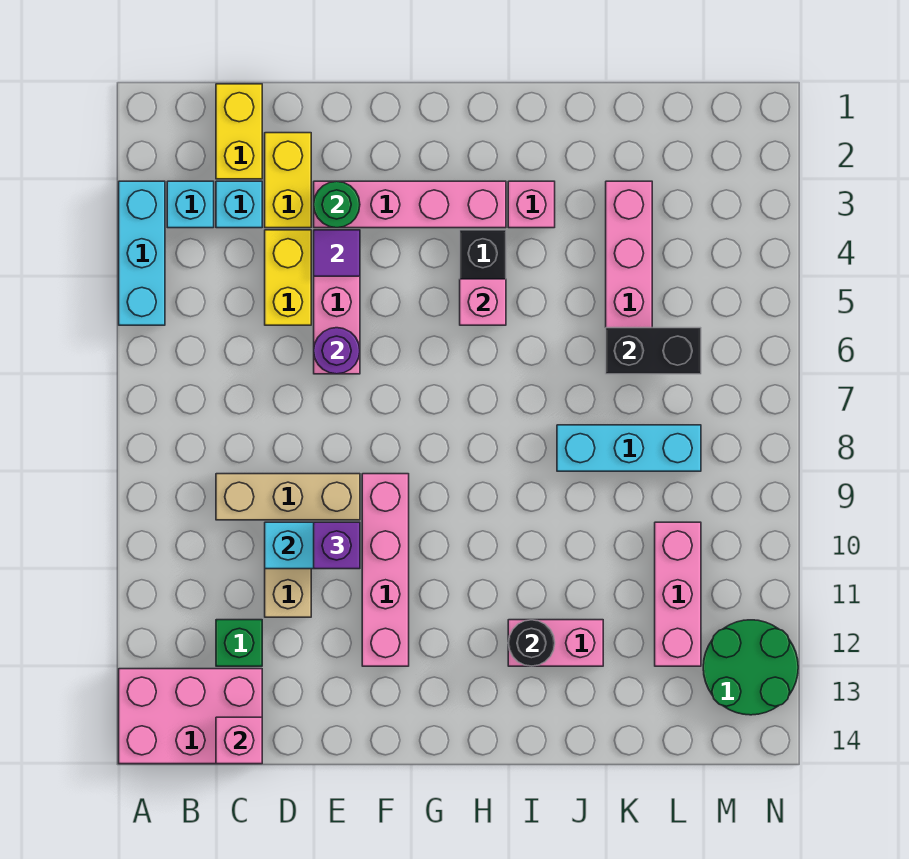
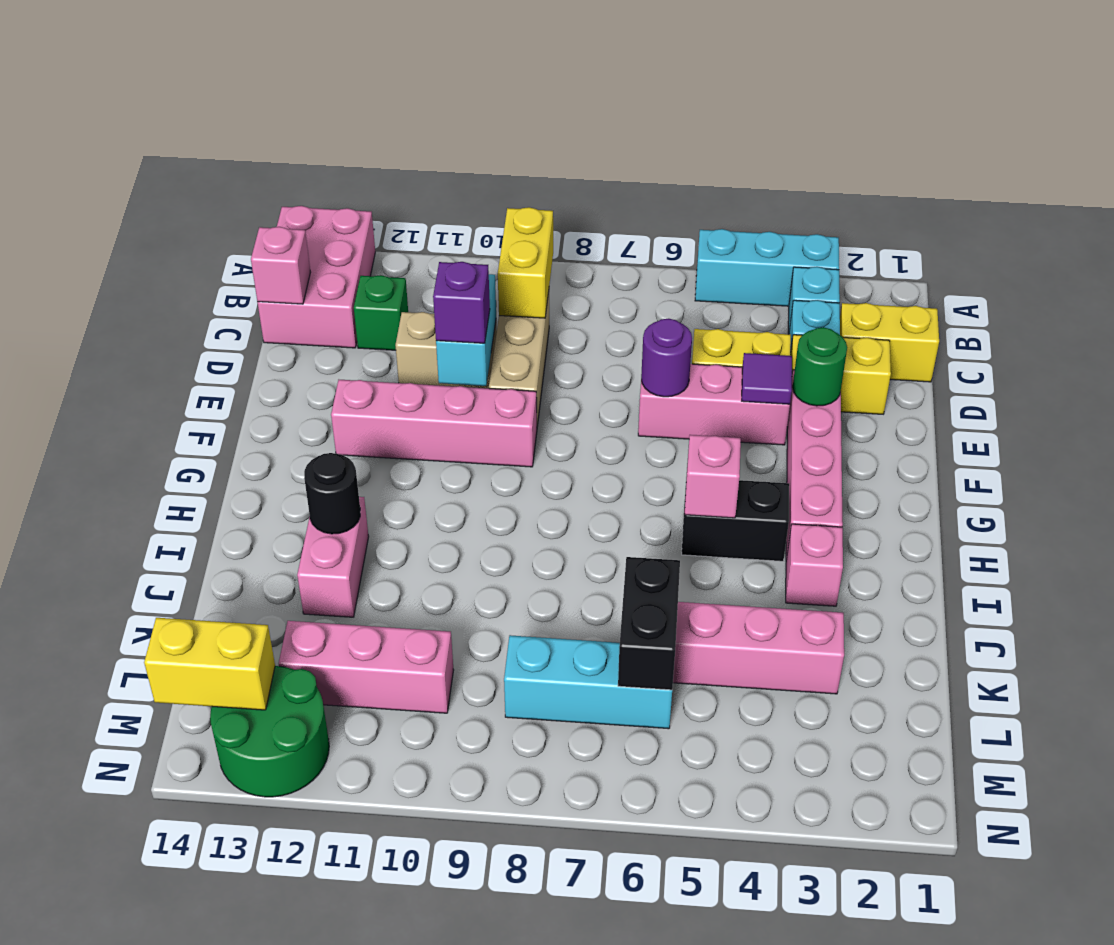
none -> yellow 1x2 brick [498,207,553,318]
cyan 1x3 brick [557,425,701,471] -> cyan 1x3 brick turned to [504,635,672,729]
none -> yellow 1x2 brick [144,618,275,710]

